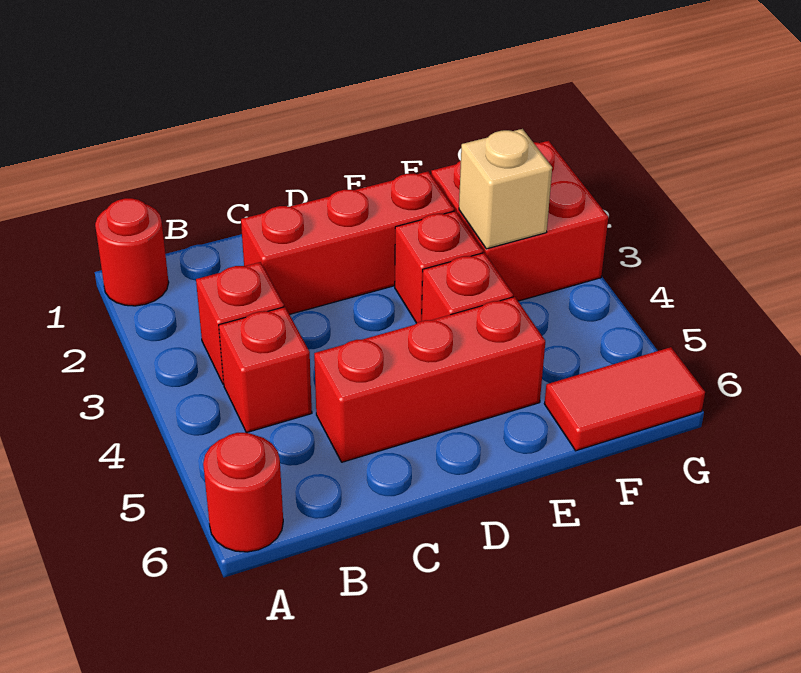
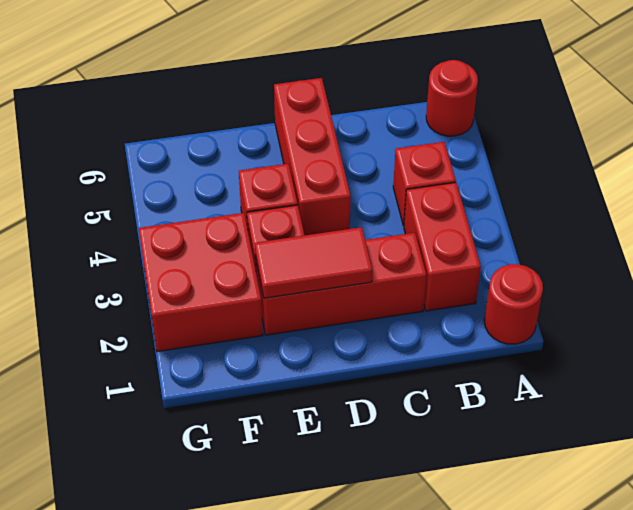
red 1x1 brick [196,262,284,384] -> red 1x2 brick [404,183,481,311]
red 1x3 brick [314,297,545,462] -> red 1x3 brick turned to [274,78,351,235]
tan 1x1 brick [459,129,552,249] -> none
red 1x2 tile [544,347,705,451] -> red 1x2 tile moved to [255,227,372,298]

